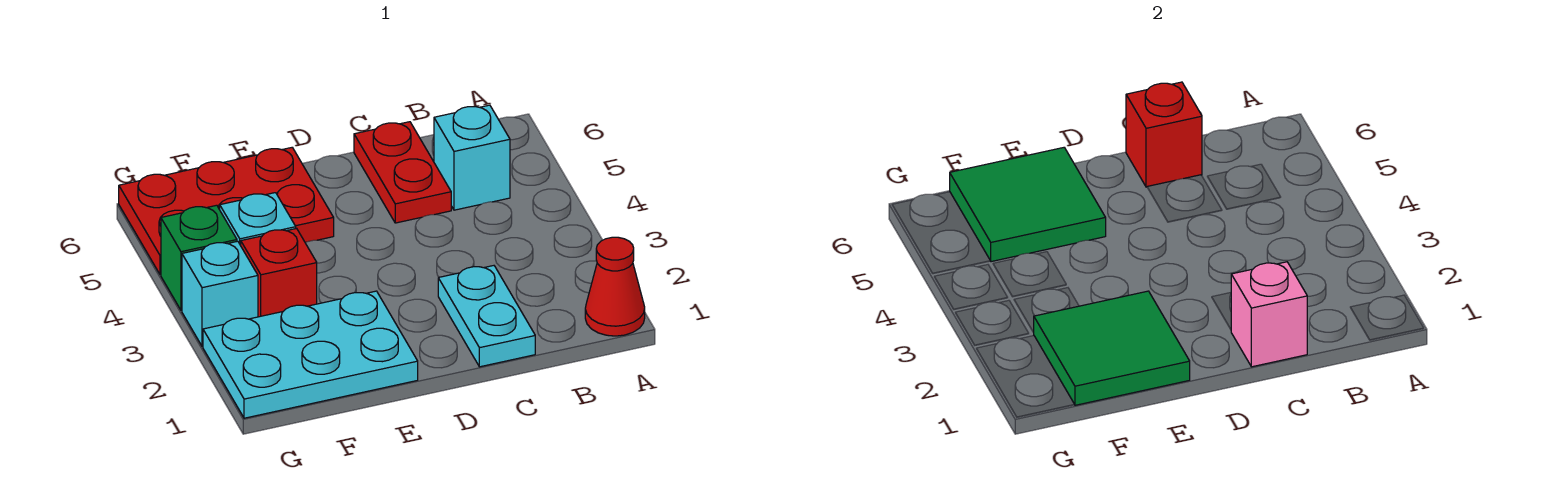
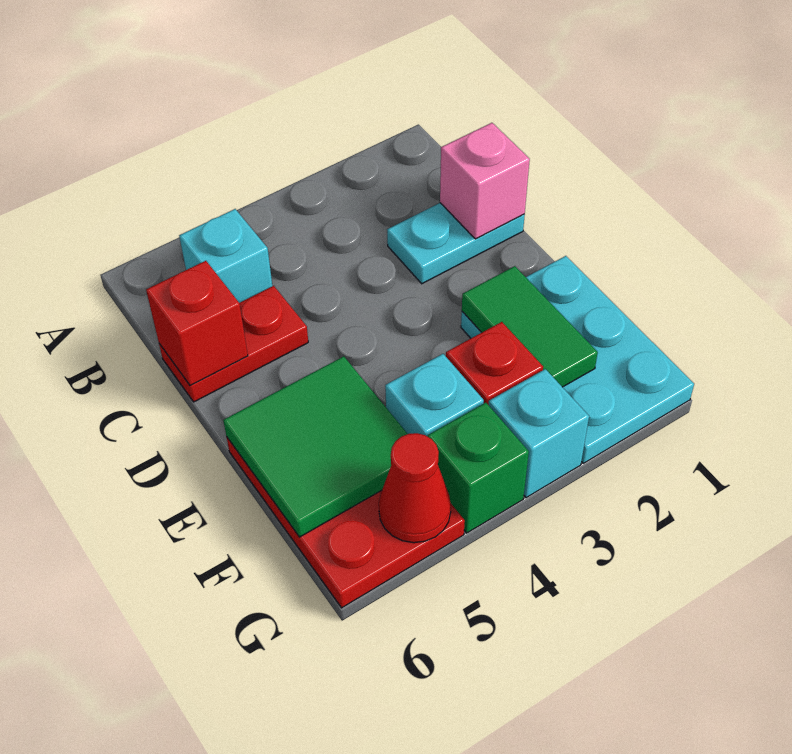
red 1x1 cone [585,237,645,336] -> red 1x1 cone moved to [379,433,451,543]
green 2x2 tile [1033,291,1190,405] -> green 1x2 tile [462,266,598,387]

